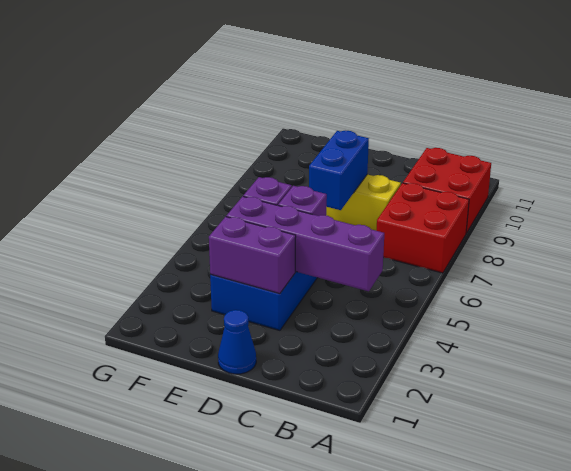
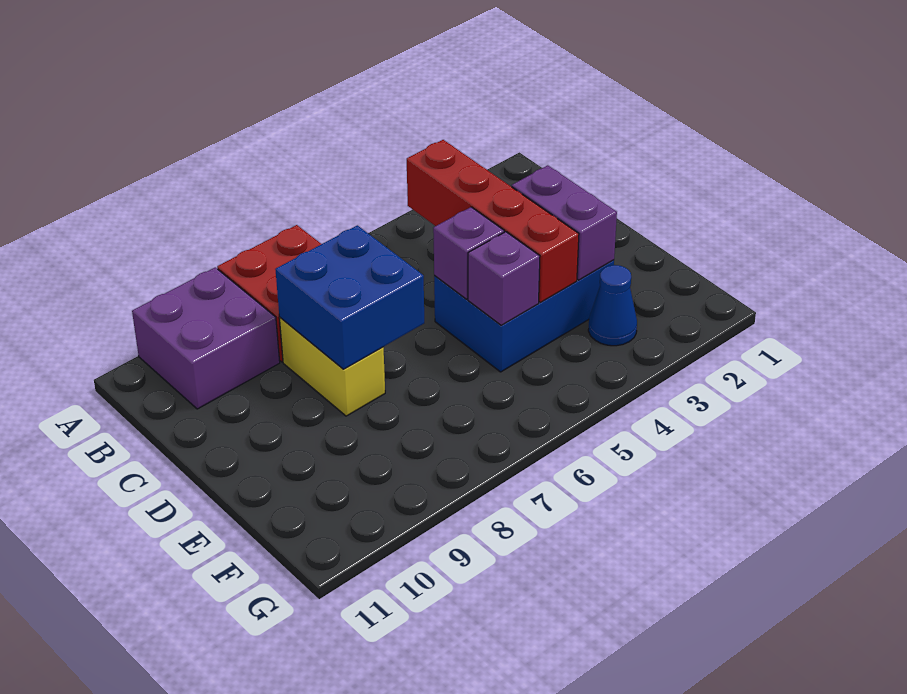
red 2x2 brick [403,148,491,233] -> purple 2x2 brick [132,267,280,409]
purple 1x4 brick [226,196,384,291] -> red 1x4 brick [407,140,579,302]
blue 1x1 cone [218,310,256,374] -> blue 1x1 cone moved to [588,265,637,346]
blue 1x2 brick [309,131,369,210] -> blue 2x2 brick [275,225,424,369]

